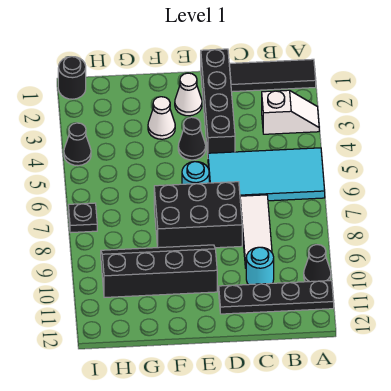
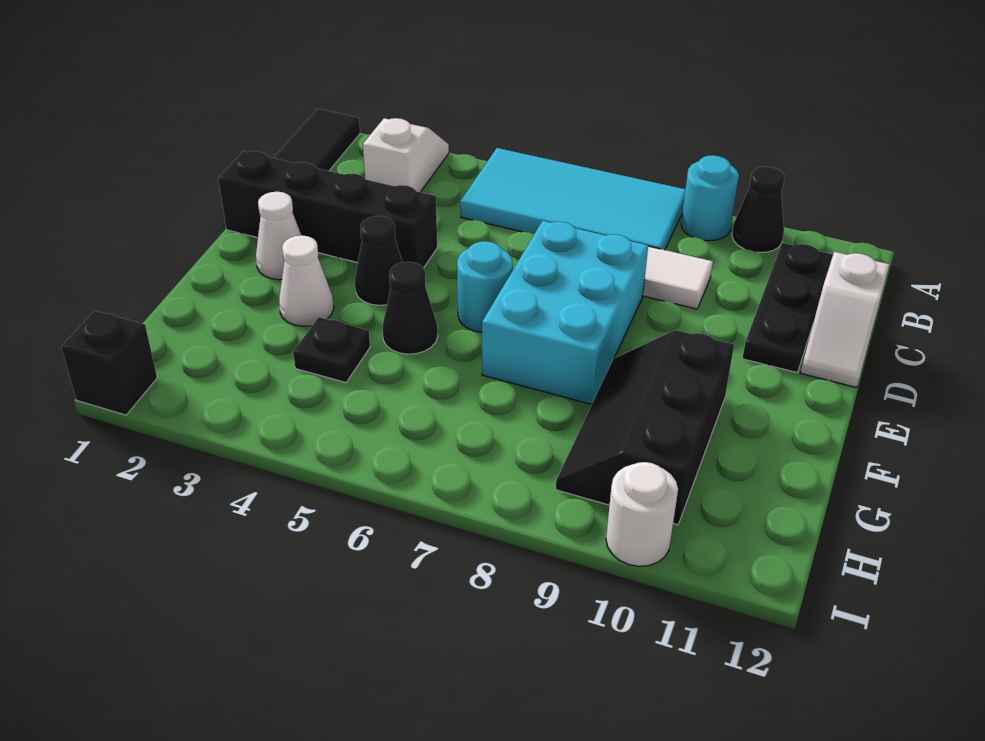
cyan 2x4 tile [208,148,325,201] -> cyan 2x4 tile turned to [460,148,685,250]
black 1x4 plate [219,281,334,314] -> black 1x3 plate [742,243,833,372]
cyan 1x1 round brick [246,247,274,285] -> cyan 1x1 round brick moved to [681,155,739,241]
none -> white 1x2 slope [801,252,890,388]
black 2x3 brick [154,182,242,248] -> cyan 2x3 brick [482,221,648,404]
black 2x4 slope [101,245,217,297] -> black 2x3 slope [556,330,734,525]
black 1x1 round brick [58,57,86,99] -> black 1x1 brick [61,311,157,415]
black 1x1 cone [64,123,91,166] -> black 1x1 cone moved to [382,262,438,354]
black 1x1 plate [68,203,97,233] -> black 1x1 plate moved to [293,317,370,383]
none -> white 1x1 round brick [606,462,678,566]

